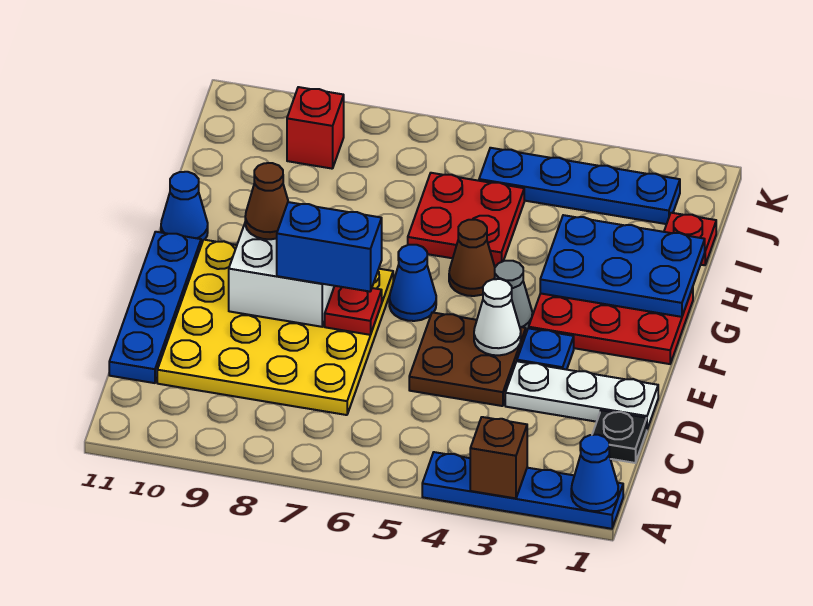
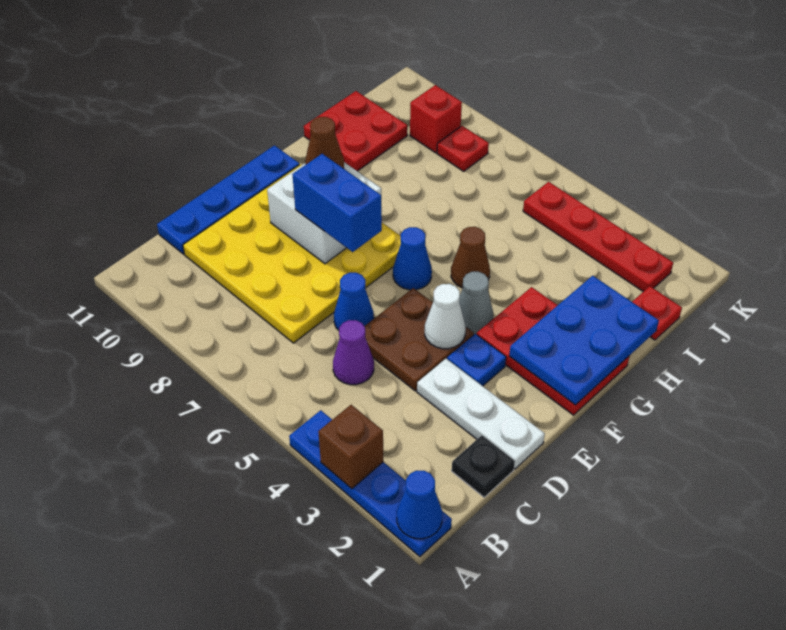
none -> purple 1x1 cone [333,320,374,385]
red 1x1 plate [325,286,382,335] -> red 1x1 plate moved to [437,126,489,171]
blue 2x3 plate [540,215,705,317] -> blue 2x3 plate turned to [509,276,659,405]
blue 1x1 cone [161,172,208,243] -> blue 1x1 cone moved to [334,273,374,330]
red 2x2 plate [408,173,524,266] -> red 2x2 plate moved to [304,91,408,171]
blue 1x4 plate [479,148,680,224] -> red 1x4 plate [523,182,673,292]

